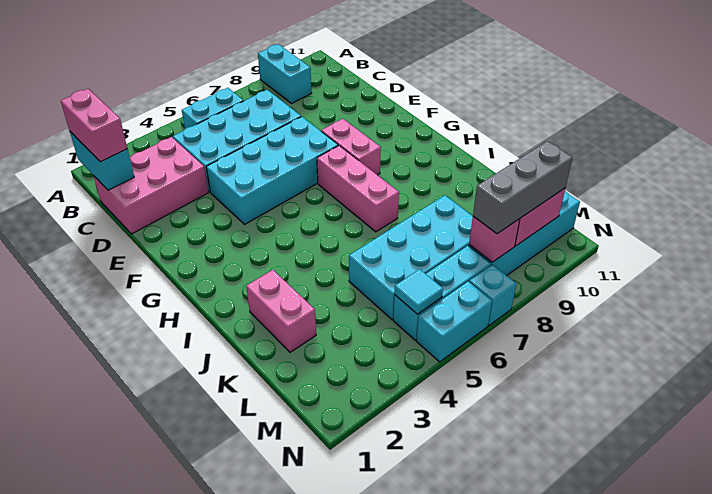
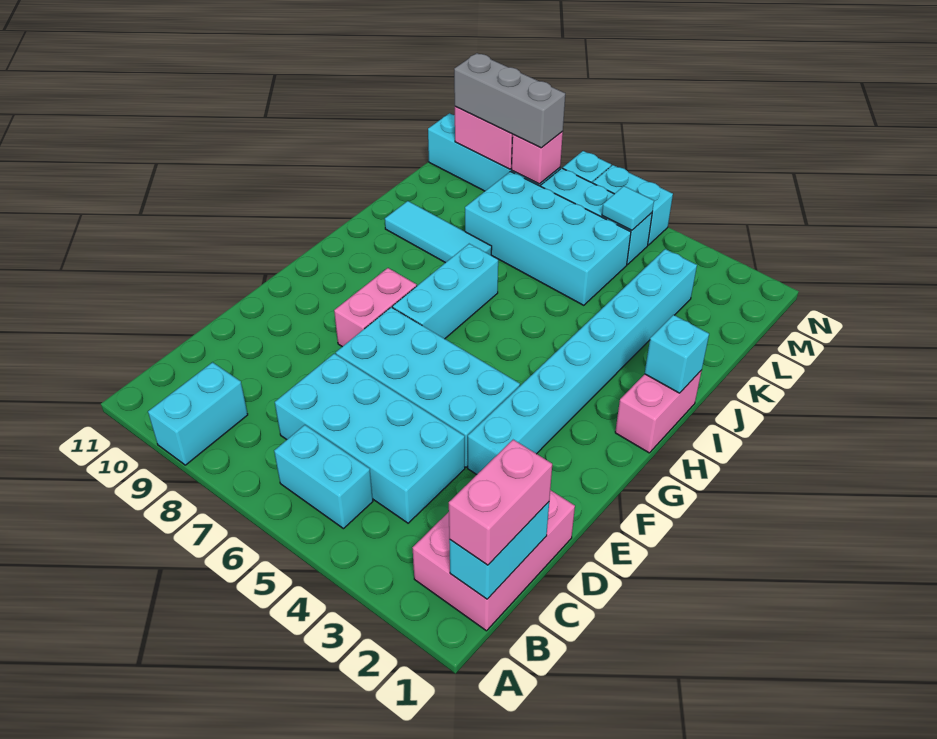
pink 2x3 brick [93,137,208,234] -> pink 2x3 brick turned to [413,490,575,631]
none -> cyan 1x8 brick [468,249,697,474]
pink 1x3 brick [317,146,399,232] -> cyan 1x3 brick [392,244,498,339]
none -> cyan 1x1 brick [645,315,709,393]
pink 1x2 brick [246,270,316,352] -> pink 1x2 brick moved to [615,370,702,453]
none -> cyan 1x3 tile [385,201,492,263]

